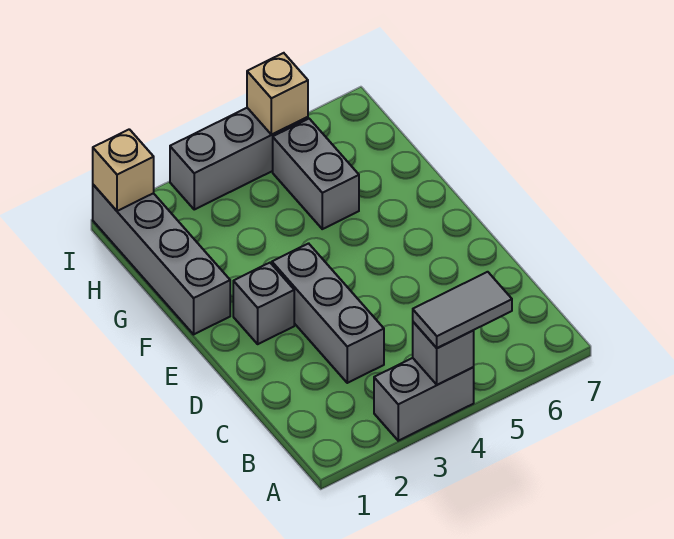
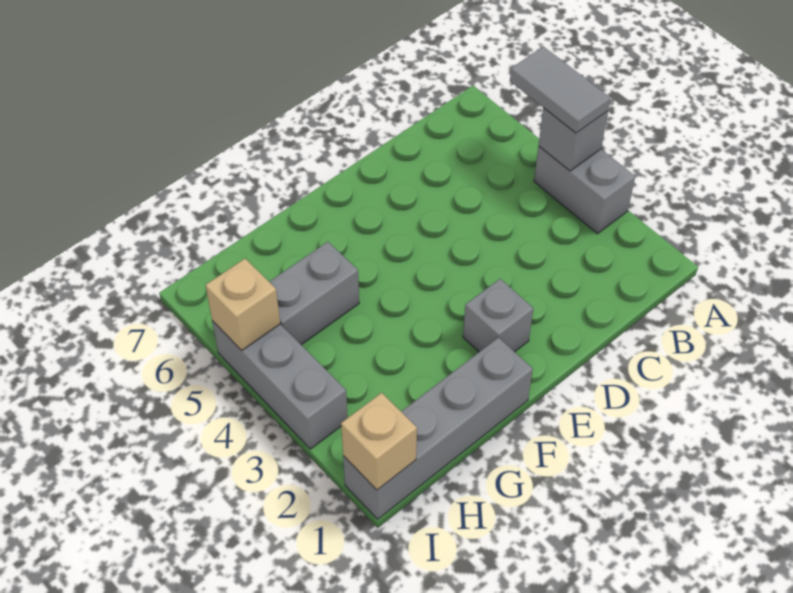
grey 1x3 brick [272,243,384,383] -> none

